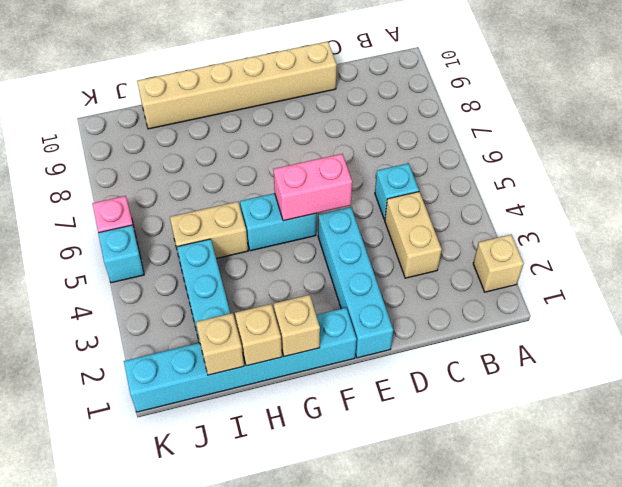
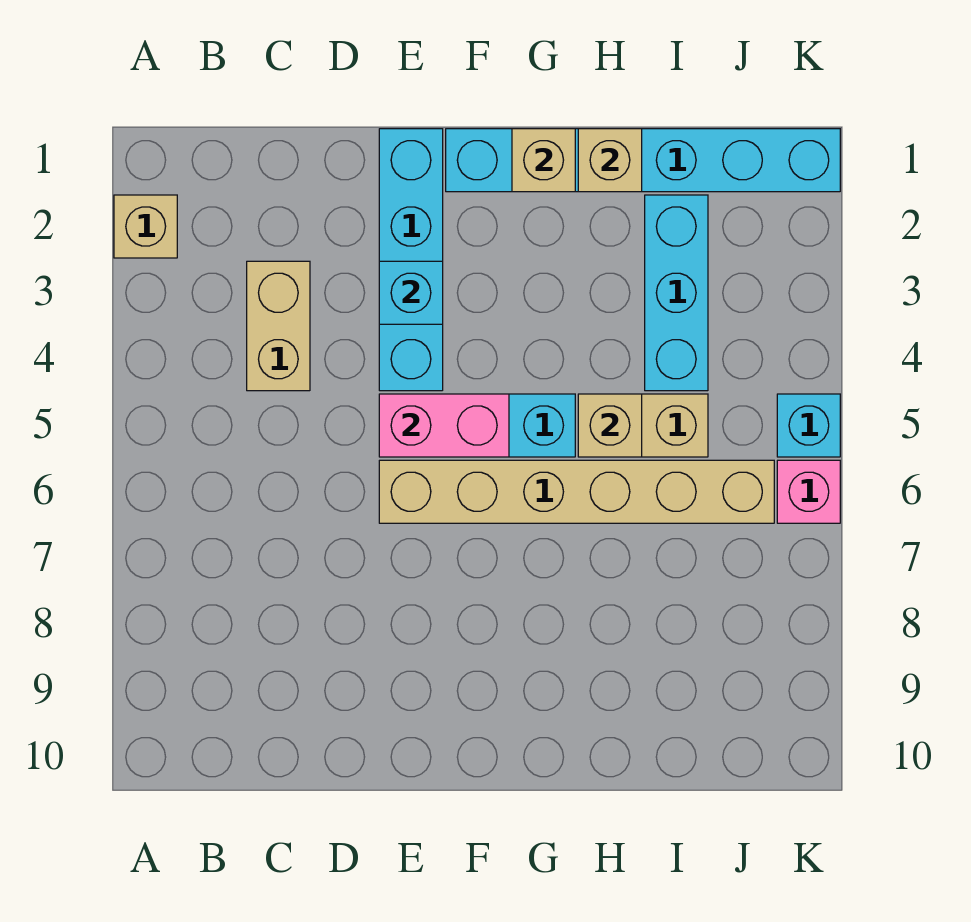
cyan 1x1 brick [375,163,419,220] -> cyan 1x1 brick moved to [379,261,443,324]
tan 1x6 brick [137,41,337,129] -> tan 1x6 brick moved to [379,460,774,523]
tan 1x1 brick [196,313,244,375] -> tan 1x1 brick moved to [578,394,642,457]

